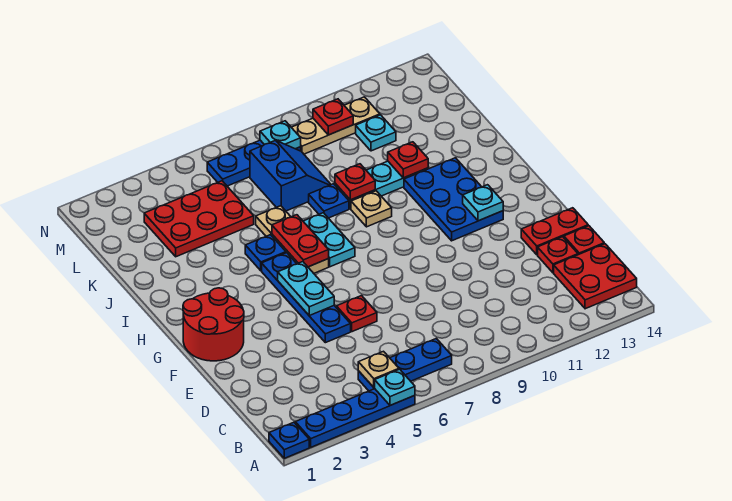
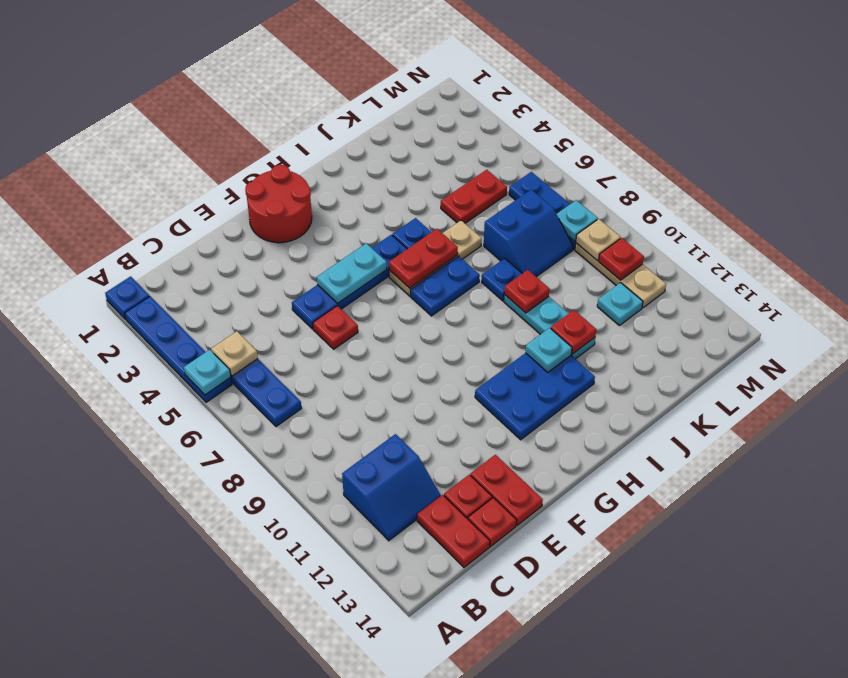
none -> blue 2x2 slope [342,434,441,541]
red 2x2 plate [554,244,637,309] -> red 1x2 plate [417,495,490,567]
cyan 1x1 plate [463,185,503,221] -> cyan 1x1 plate moved to [526,328,572,372]
cyan 1x2 plate [303,213,355,267] -> blue 1x2 plate [411,256,480,316]
tan 1x1 plate [351,191,392,227] -> tan 1x1 plate moved to [576,219,621,261]
red 2x3 plate [144,181,254,257] -> red 1x2 plate [441,170,507,223]

